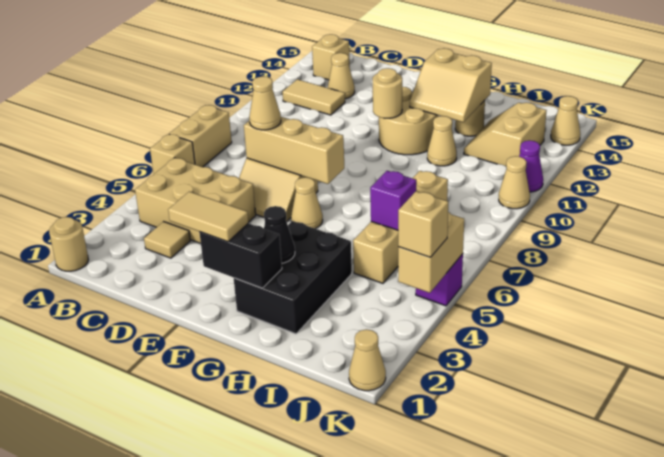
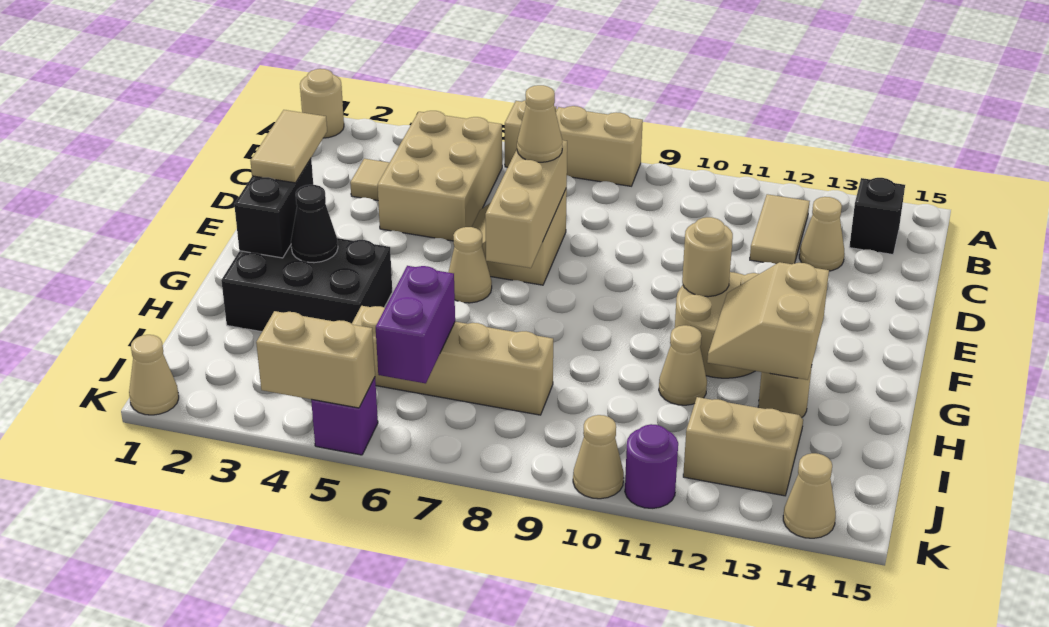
tan 1x1 brick [312,34,350,80] -> black 1x1 brick [849,178,905,254]
purple 1x1 brick [370,171,416,230] -> purple 1x2 brick [376,266,455,383]
tan 1x1 brick [398,191,448,257] -> none
purple 1x1 cone [519,140,543,192] -> purple 1x1 round brick [625,424,678,508]

